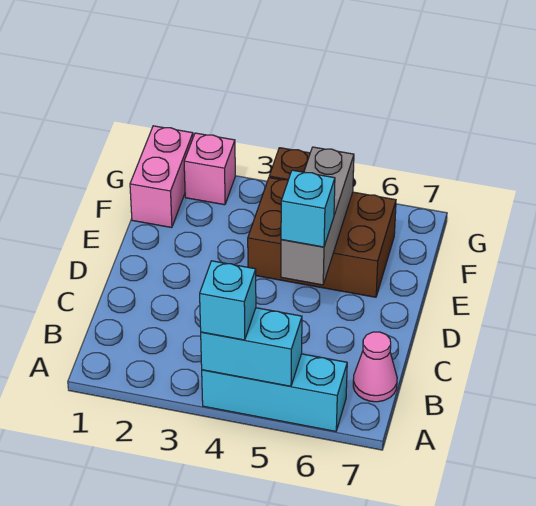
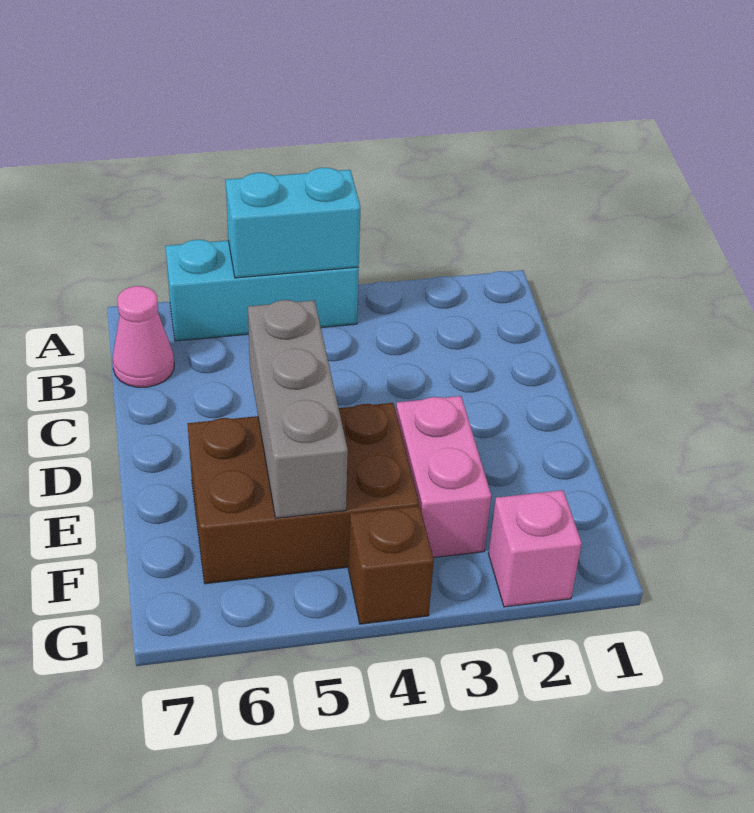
cyan 1x1 brick [200,261,256,340] -> none
cyan 1x1 brick [281,170,335,247] -> none
pink 1x2 brick [130,126,193,228] -> pink 1x2 brick moved to [396,396,491,558]

